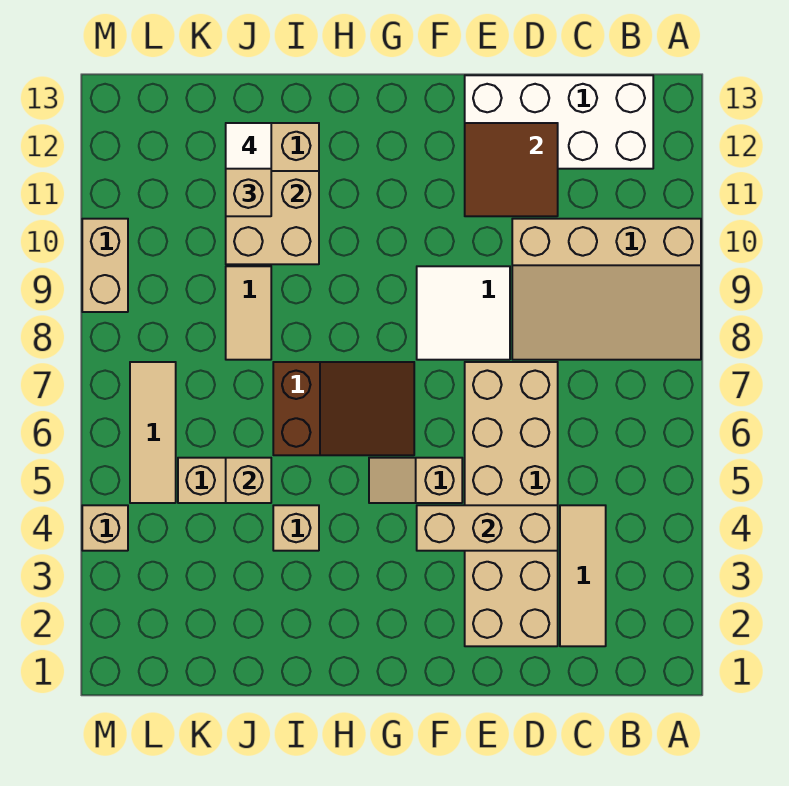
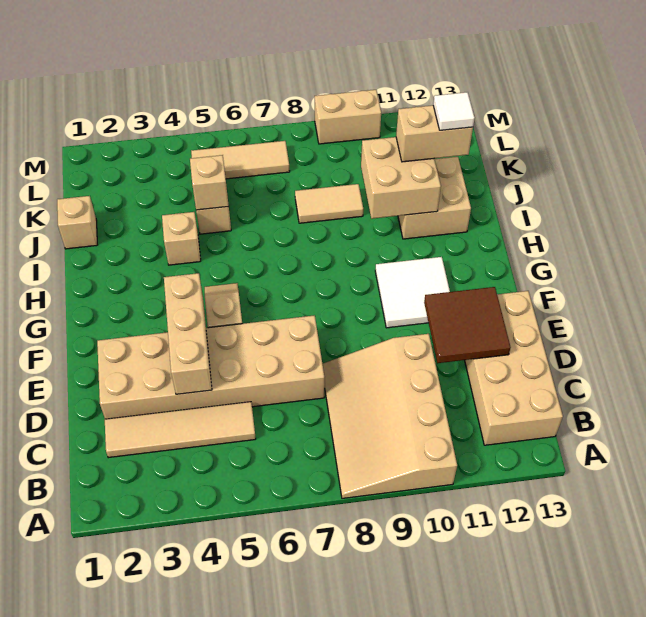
white 2x4 brick [465,75,653,169] -> tan 2x4 brick [465,291,563,445]
tan 1x3 tile [560,505,606,646] -> tan 1x4 tile [105,402,256,458]
white 2x2 tile [417,266,510,360] -> white 2x2 tile moved to [375,257,450,328]
brown 2x3 slope [273,362,414,455] -> none
tan 1x1 brick [82,505,128,551] -> tan 1x1 brick moved to [57,196,97,249]

